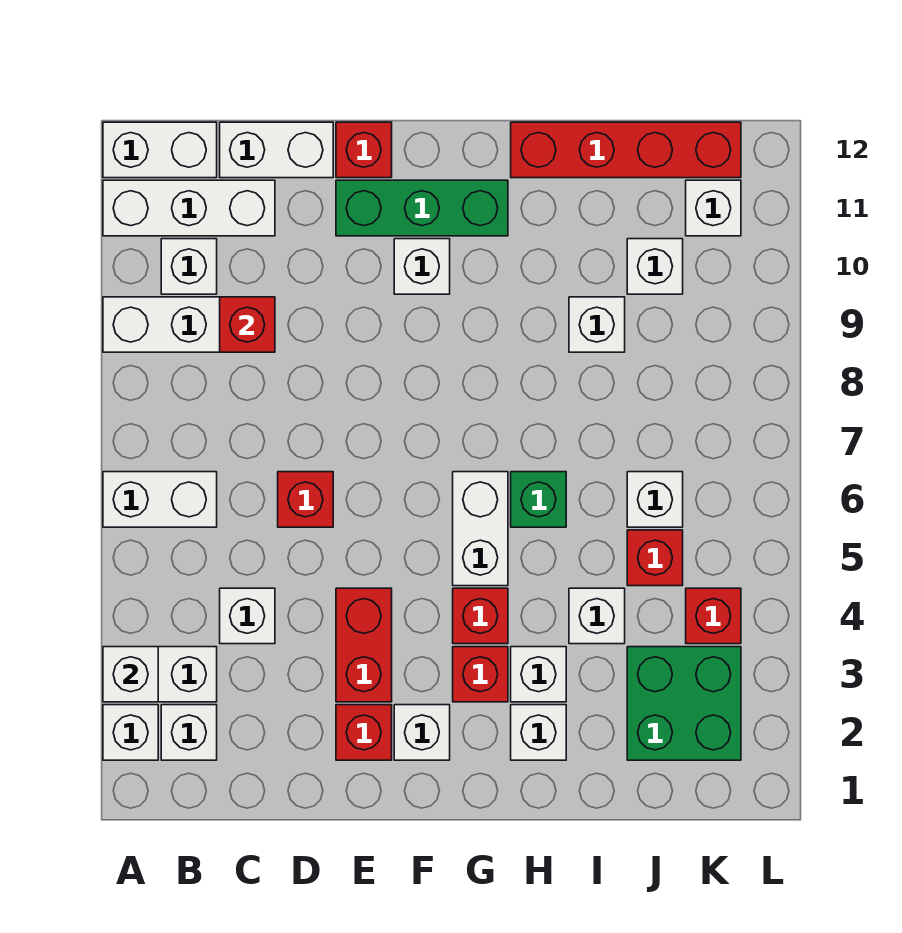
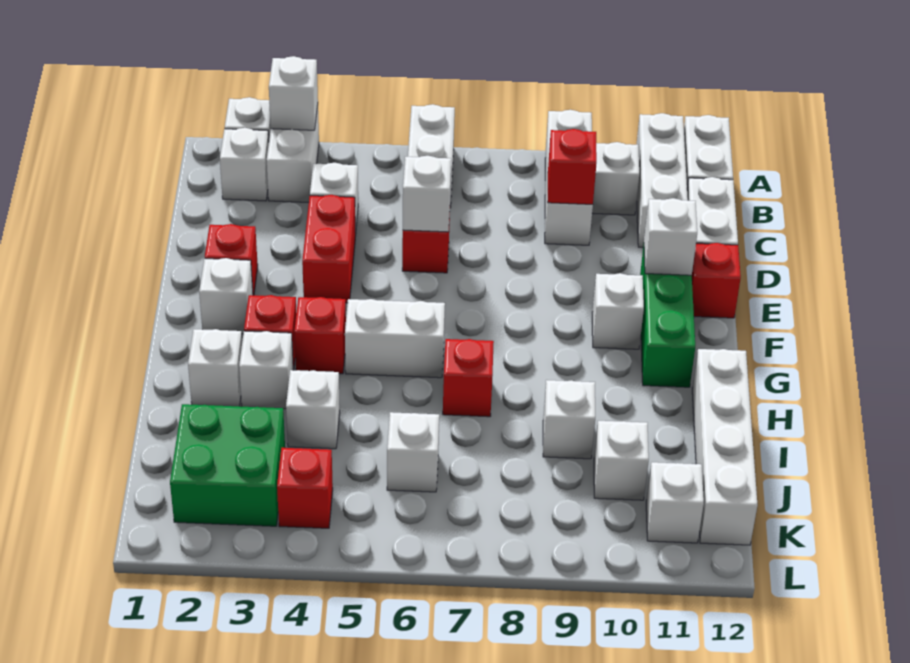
none -> white 1x1 brick [403,156,451,232]
red 1x2 brick [336,588,392,702] -> red 1x2 brick turned to [302,195,355,303]
none -> white 1x1 brick [644,198,697,275]
green 1x1 brick [511,472,566,527] -> none
red 1x4 brick [511,122,741,178] -> white 1x4 brick [692,349,758,545]
red 1x1 brick [627,530,683,586] -> red 1x1 brick moved to [443,339,494,417]

